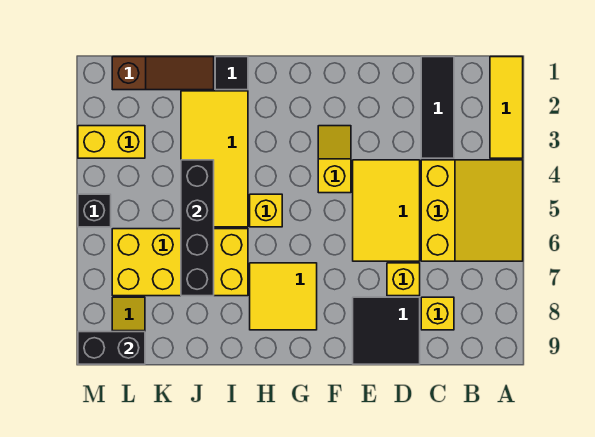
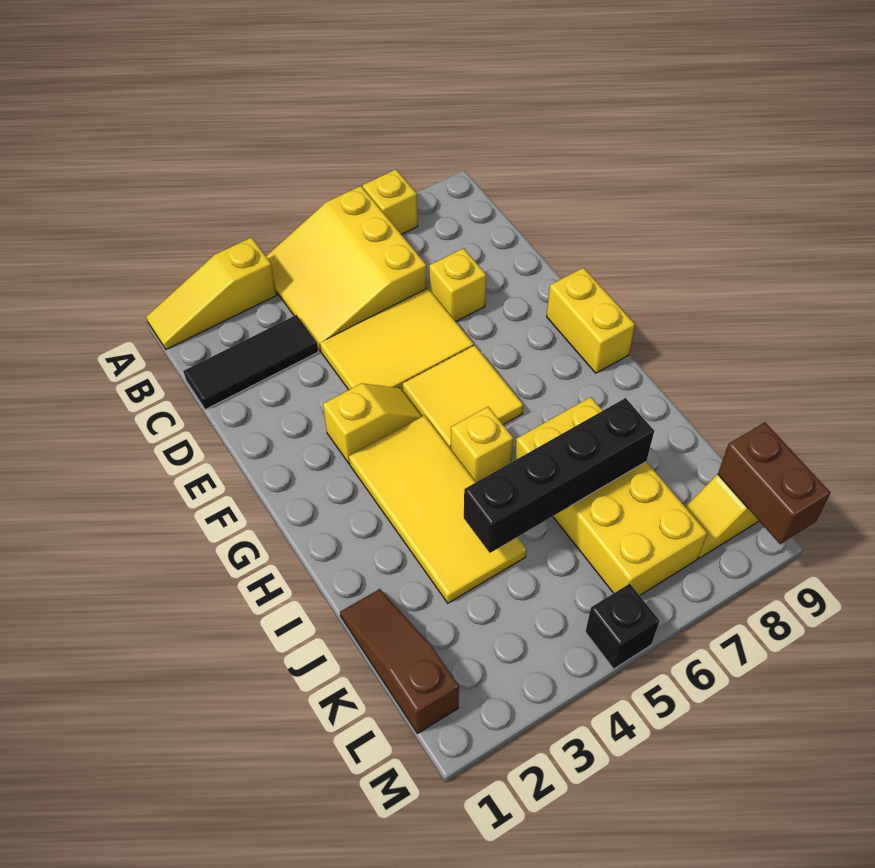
yellow 1x3 tile [490,57,523,158] -> yellow 1x3 slope [146,237,277,349]
yellow 3x3 slope [421,160,523,261] -> yellow 3x3 slope turned to [266,186,427,351]
yellow 1x1 brick [421,297,454,330] -> yellow 1x1 brick moved to [363,169,418,235]
black 2x2 tile [353,297,420,364] -> none
yellow 1x2 slope [318,126,351,193] -> yellow 1x2 slope turned to [323,383,422,463]
yellow 2x2 tile [250,263,317,330] -> yellow 2x2 tile moved to [403,345,523,449]
black 1x1 tile [215,57,248,90] -> none
yellow 2x4 tile [181,91,248,227] -> yellow 2x4 tile turned to [349,416,527,603]
yellow 1x2 brick [78,126,145,158] -> yellow 1x2 brick moved to [547,268,635,373]
black 1x2 brick [78,332,145,364] -> brown 1x2 brick [718,422,831,544]

